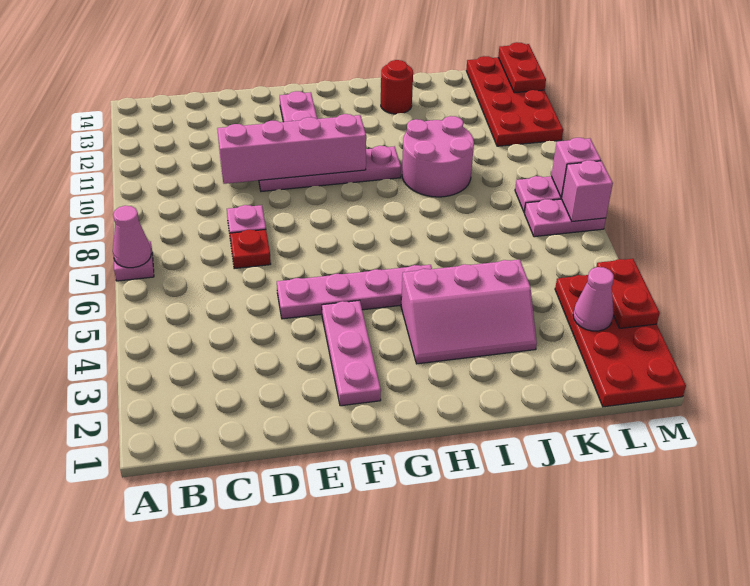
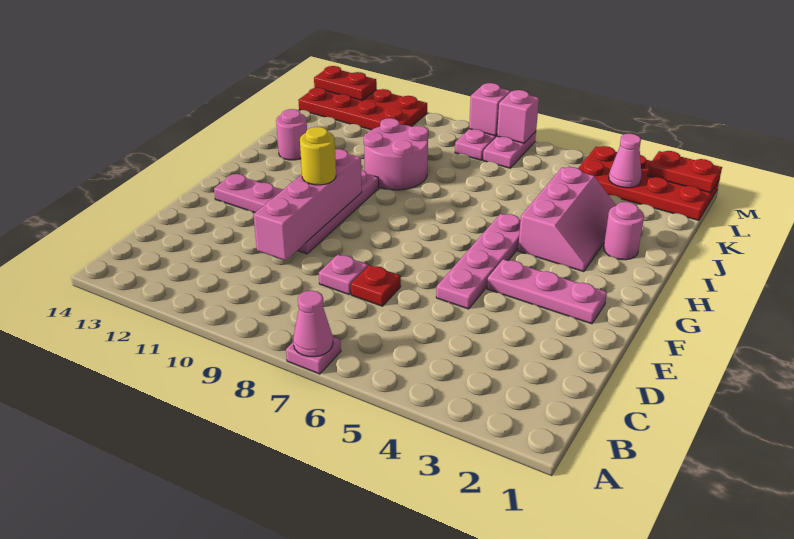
none -> yellow 1x1 round brick [300,127,336,185]
none -> pink 1x1 round brick [604,202,644,260]
red 1x1 round brick [381,60,413,114] -> pink 1x1 round brick [276,109,307,160]
red 1x2 plate [596,259,660,328] -> red 1x2 plate moved to [647,151,722,193]

